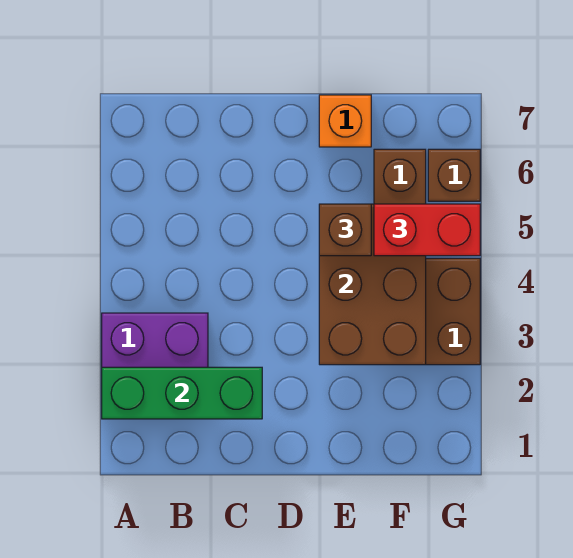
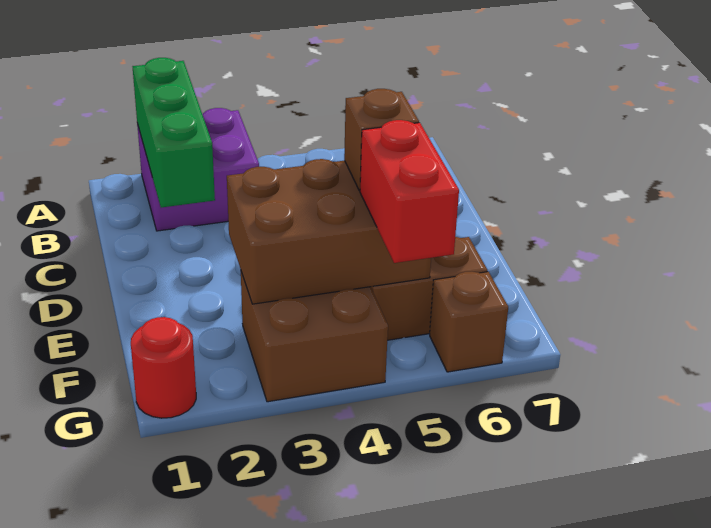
orange 1x1 brick [319,95,371,147] -> none
none -> red 1x1 round brick [131,317,196,418]

